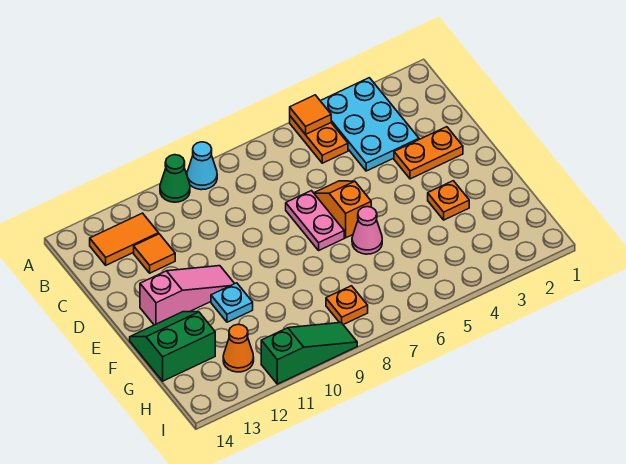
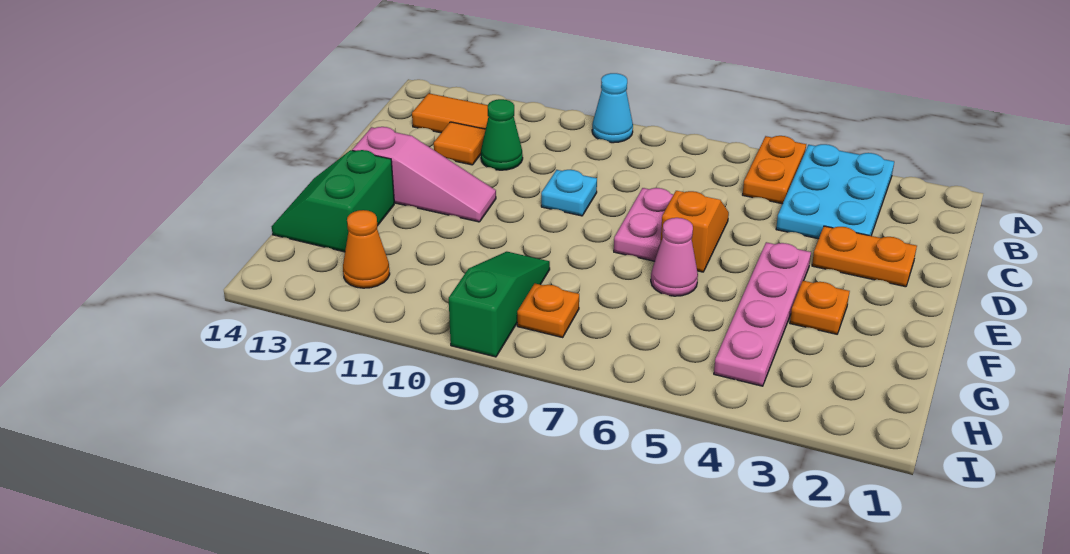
orange 1x1 tile [290,95,331,134] -> none
green 1x1 cone [160,155,190,202] -> green 1x1 cone moved to [481,99,523,170]
none -> pink 1x4 plate [714,242,811,386]
cyan 1x1 plate [211,283,253,322] -> cyan 1x1 plate moved to [541,170,597,216]
green 2x2 slope [130,312,215,381] -> green 2x2 slope turned to [272,150,394,252]
green 1x3 slope [261,323,357,384] -> green 1x3 slope turned to [449,252,550,357]

